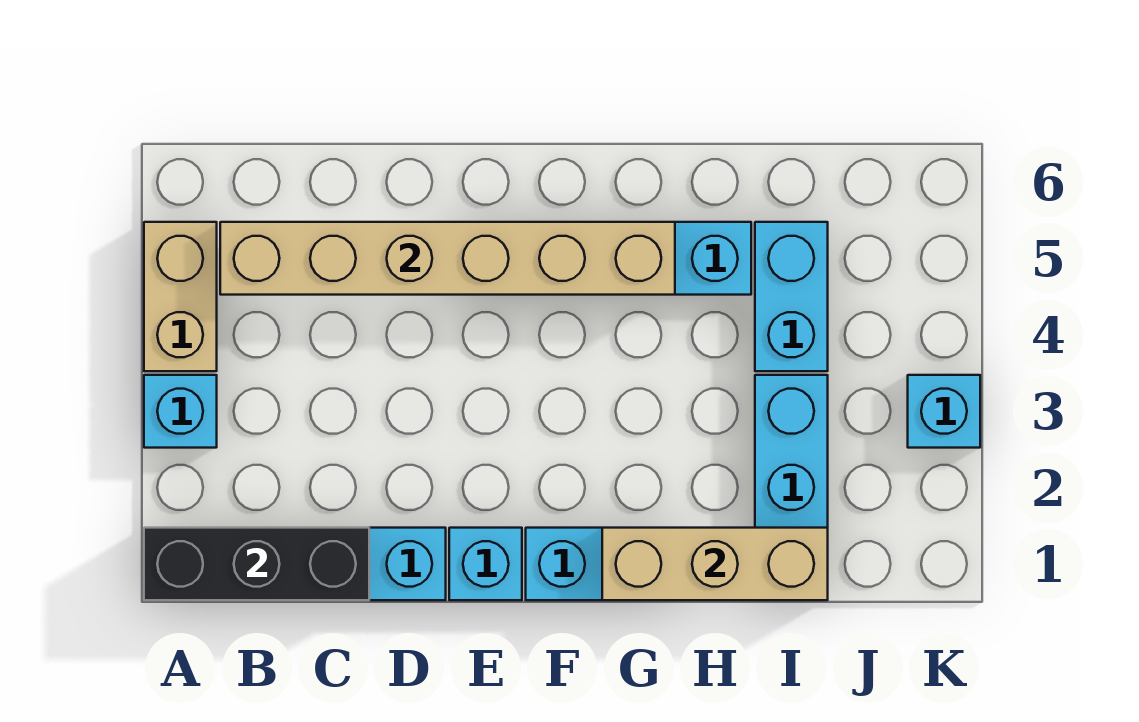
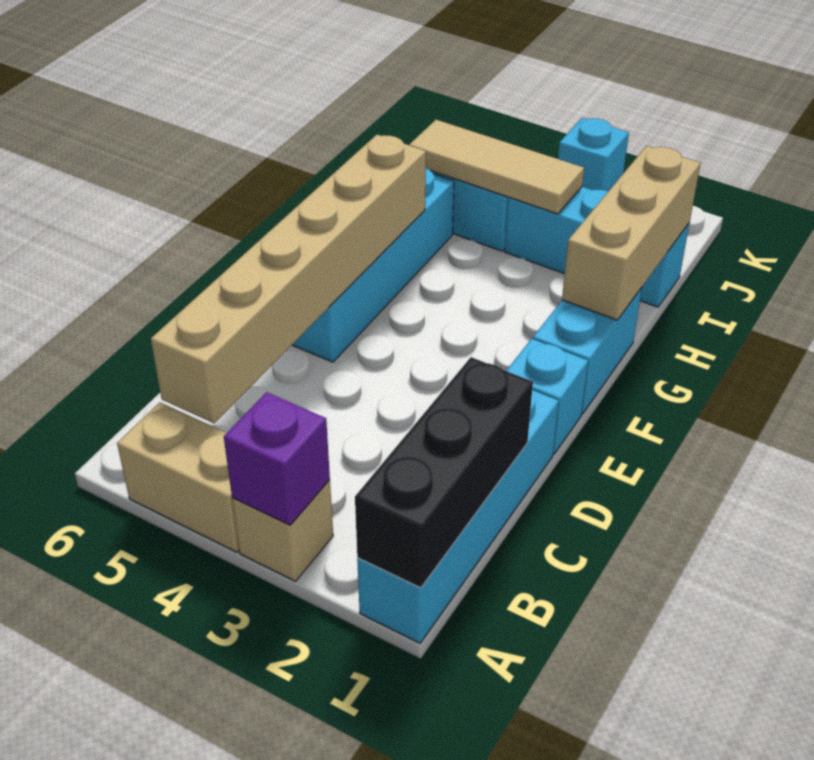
cyan 1x1 brick [144,375,217,448] -> tan 1x1 brick [232,480,333,581]
none -> purple 1x1 brick [224,392,330,525]
none -> tan 1x3 tile [409,120,584,214]

